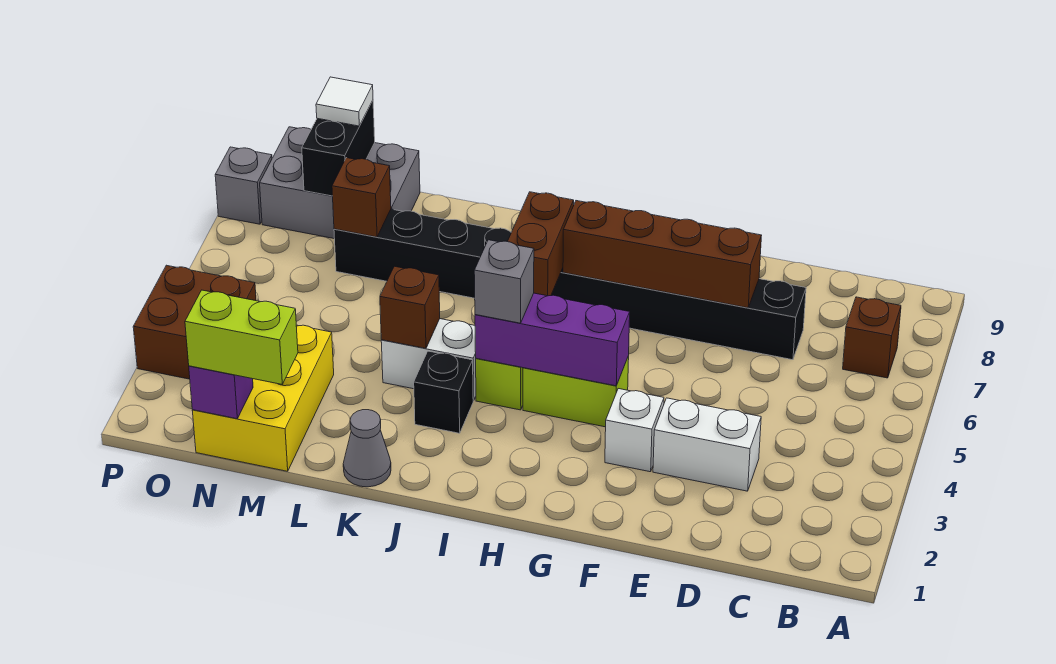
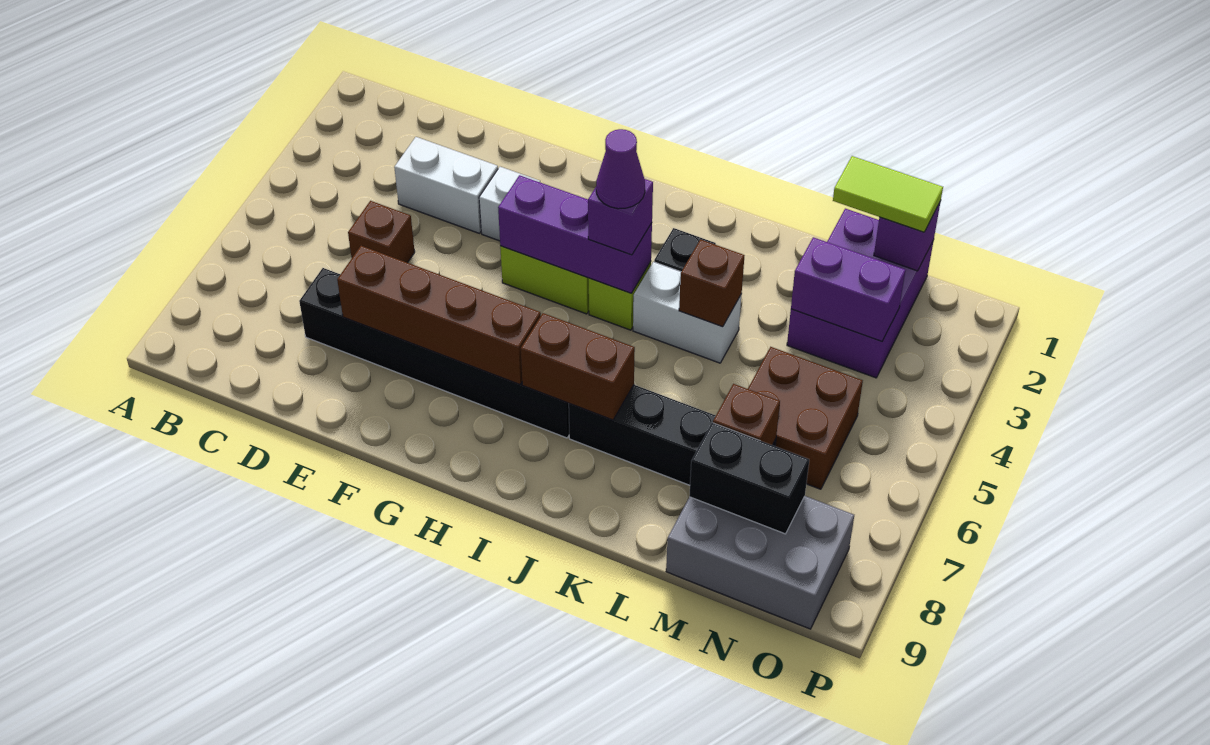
brown 1x1 brick [843,297,901,378] -> brown 1x1 brick moved to [348,201,415,263]
grey 1x1 brick [474,240,534,323] -> purple 1x1 brick [588,179,653,255]
none -> purple 1x1 cone [596,129,645,209]
brown 1x2 brick [507,192,574,296] -> brown 1x2 brick turned to [521,313,635,420]
grey 1x1 cone [343,410,391,487] -> none
yellow 2x3 brick [192,325,334,471] -> purple 2x3 brick [787,209,934,378]
lime 1x2 brick [185,290,298,384] -> lime 1x2 tile [833,156,943,232]
none -> purple 1x2 brick [791,237,905,341]
black 1x2 brick [302,100,375,196] -> black 1x2 brick turned to [689,423,809,534]
white 1x1 tile [316,77,373,126] -> none
brown 2x2 brick [133,265,256,379] -> brown 2x2 brick moved to [748,347,863,489]
grey 1x1 brick [215,147,272,224] -> none

